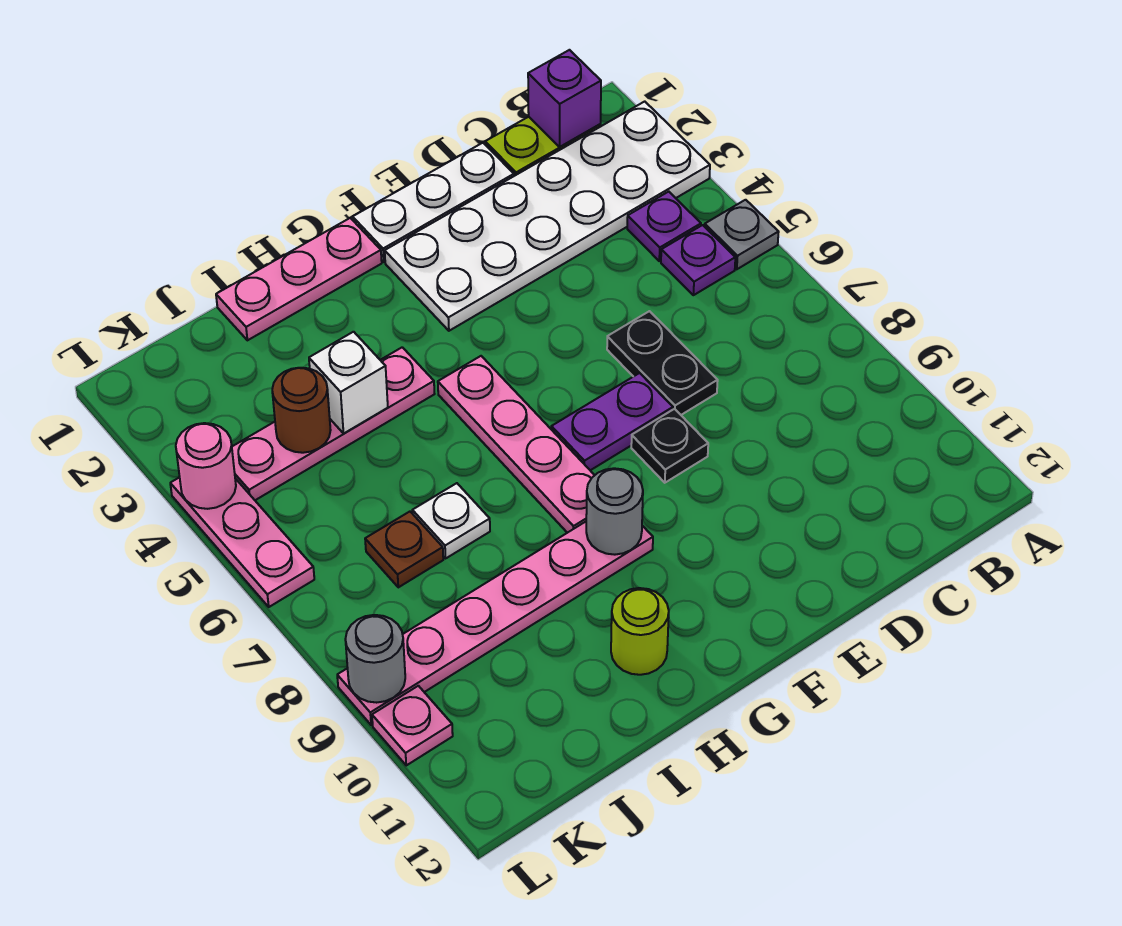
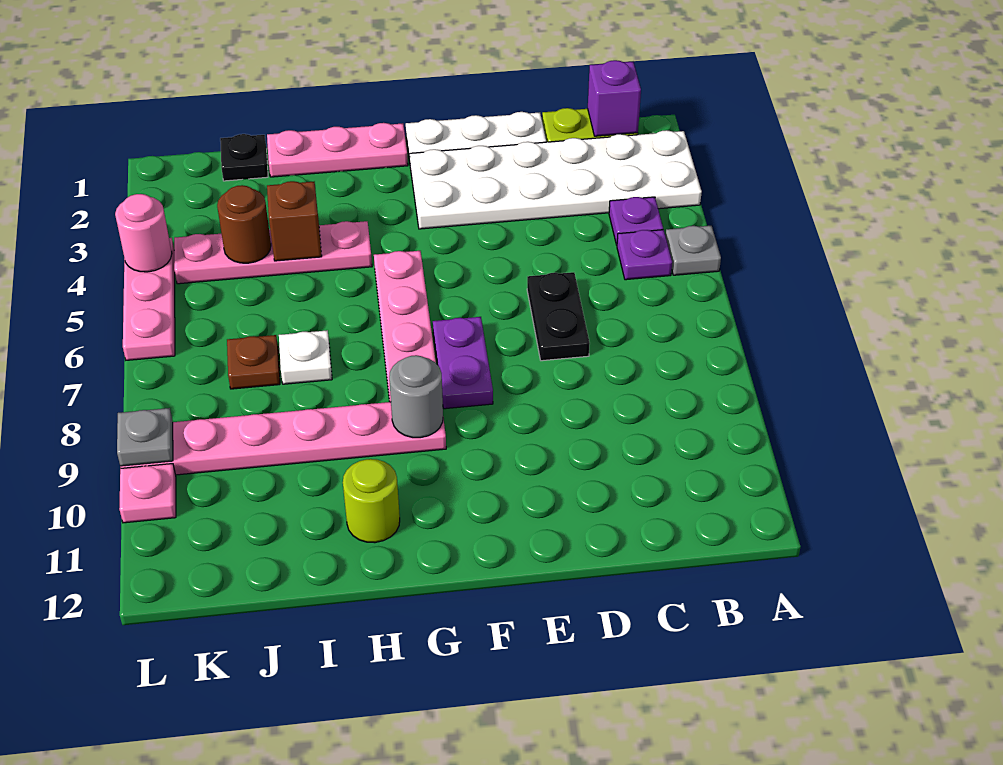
purple 1x2 plate [551,373,673,470] -> purple 1x2 plate turned to [433,317,493,409]
black 1x1 plate [631,409,708,483] -> black 1x1 plate moved to [220,134,268,181]
white 1x1 brick [309,332,388,433] -> brown 1x1 brick [267,181,322,261]
grey 1x1 round brick [345,615,405,703] -> grey 1x1 plate [117,408,173,466]

